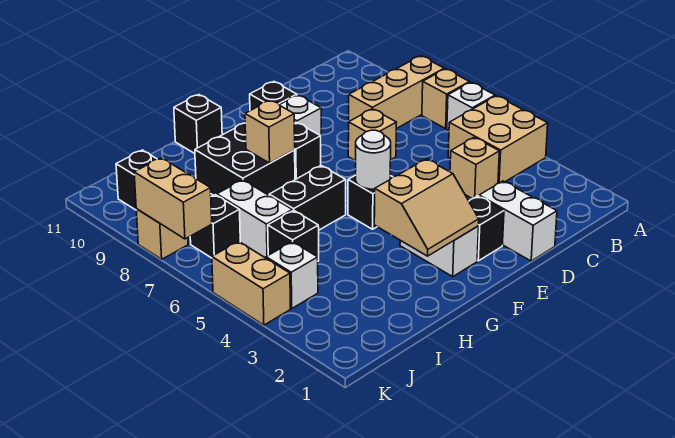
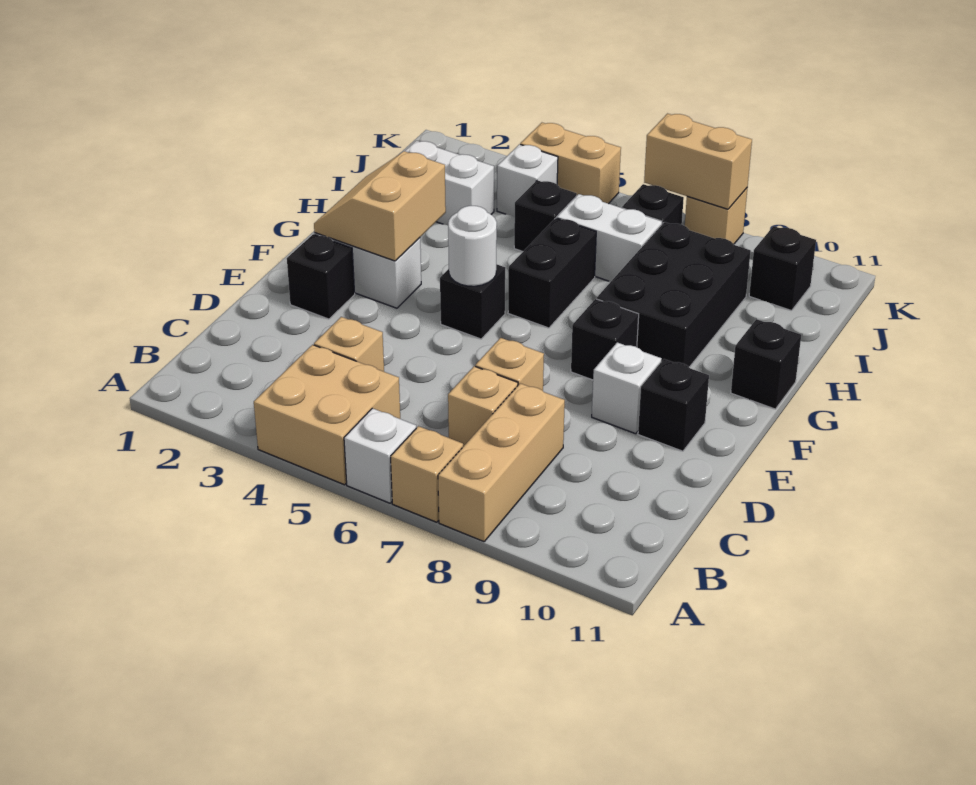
white 1x2 brick [479,181,557,261] -> white 1x2 brick moved to [405,141,494,225]
black 2x2 brick [195,123,295,195] -> black 2x3 brick [597,222,751,367]
tan 1x1 brick [245,100,295,163] -> tan 1x1 brick moved to [448,366,518,447]

